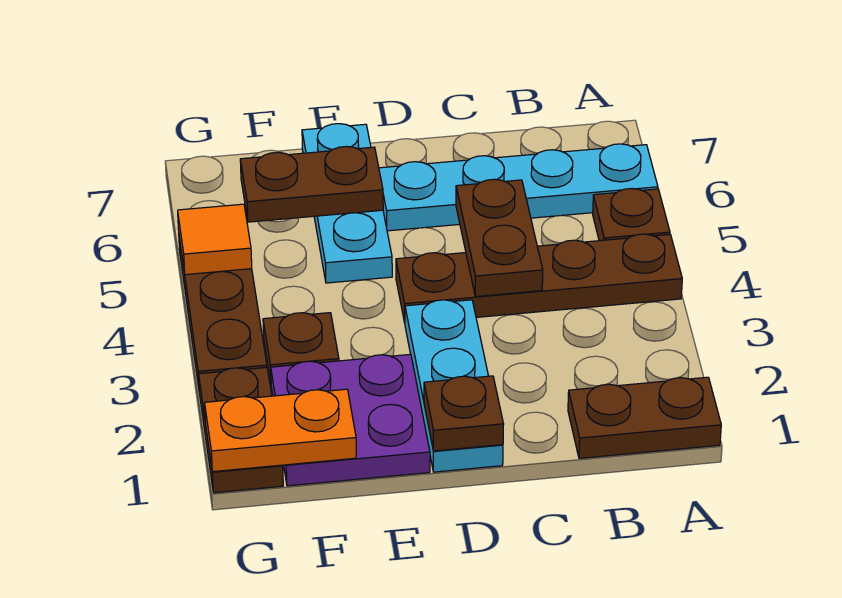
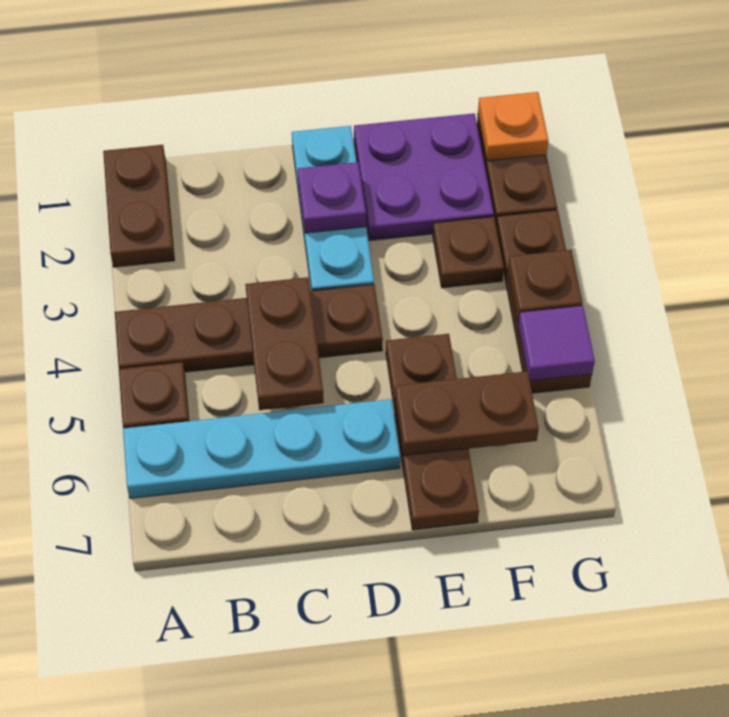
brown 1x2 plate [568,377,721,458] -> brown 1x2 plate turned to [103,145,175,267]
brown 1x1 plate [424,376,504,451] -> brown 1x1 plate moved to [508,250,583,323]
none -> purple 1x1 plate [298,162,366,233]
cyan 1x3 plate [302,124,392,283] -> brown 1x3 plate [386,334,479,530]
orange 1x2 plate [205,389,356,472] -> orange 1x1 plate [478,92,548,161]
orange 1x1 tile [178,204,252,275] -> purple 1x1 tile [518,306,595,381]

